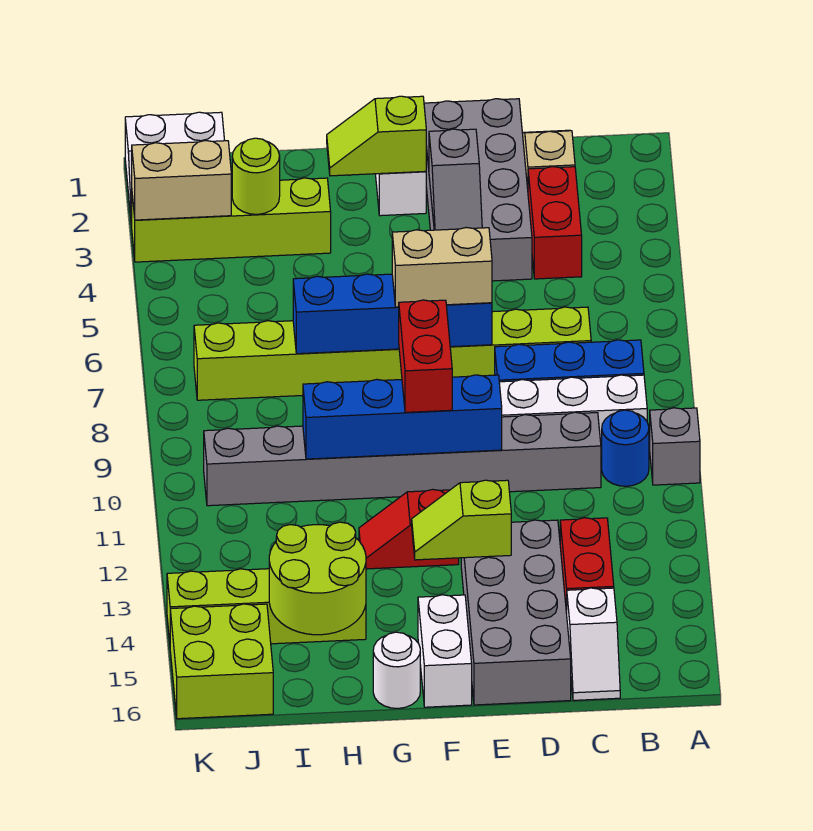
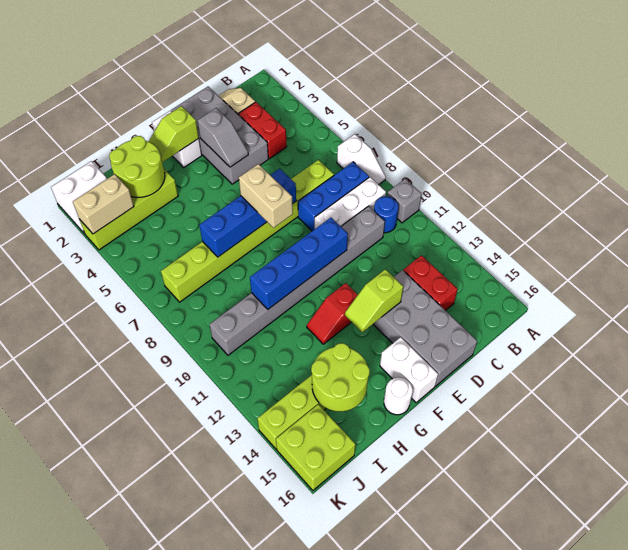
white 1x2 slope [567,588,620,700] -> white 1x2 slope moved to [337,134,386,185]
tan 1x2 brick [392,228,492,307] -> tan 1x2 brick turned to [239,164,293,228]
red 1x2 brick [399,300,452,412] -> none
lime 1x1 round brick [232,138,280,214] -> lime 2x2 round brick [109,136,165,197]

